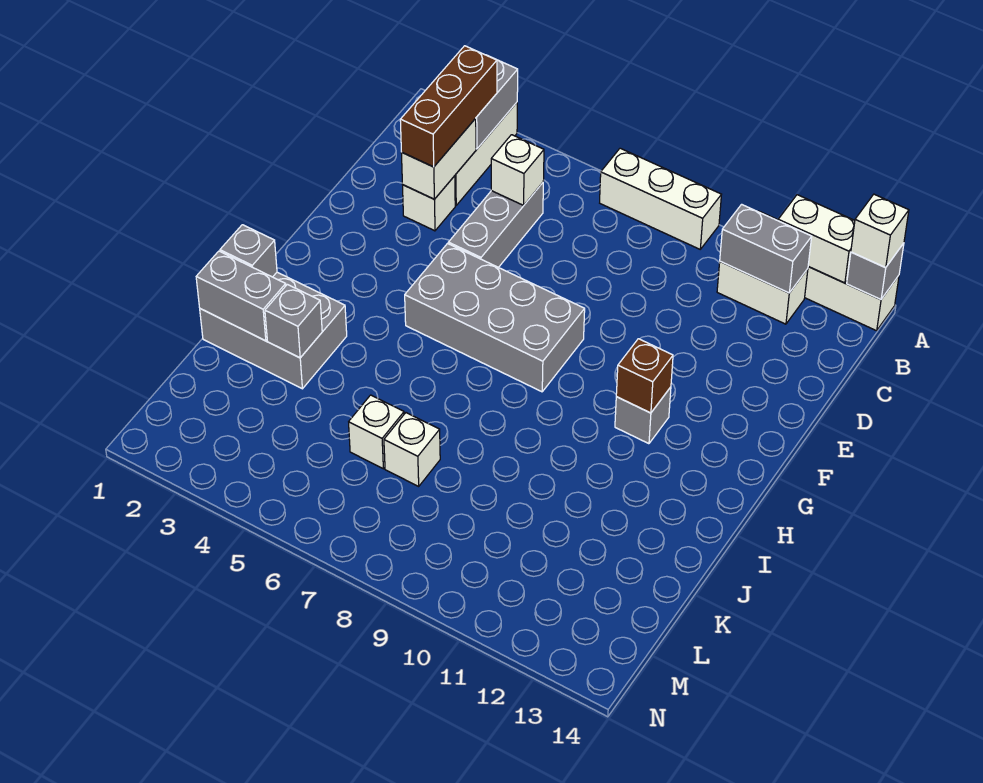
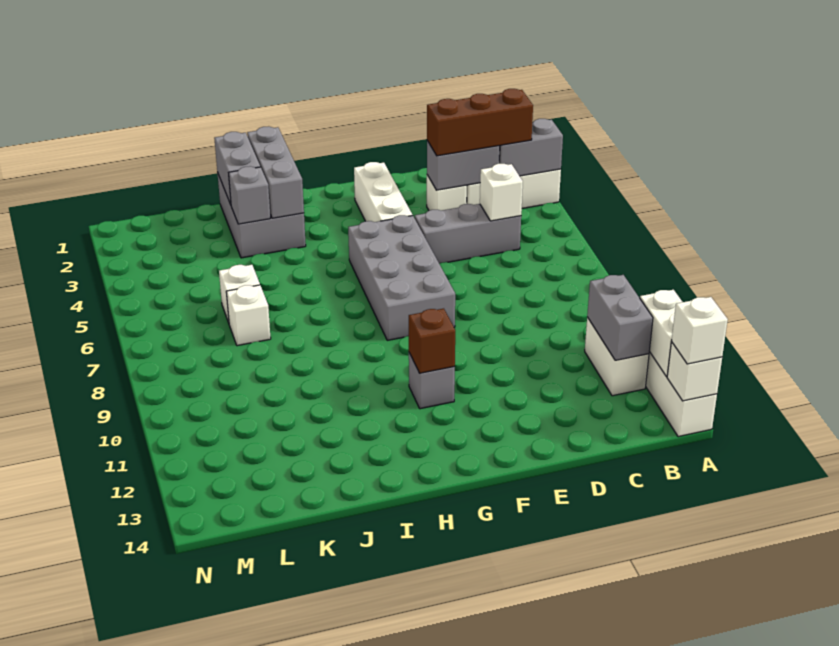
white 1x3 brick [600,148,722,249] -> white 1x3 brick moved to [354,162,413,222]
grey 1x1 brick [847,243,904,299] -> white 1x1 brick [667,342,722,401]
white 1x2 brick [401,119,476,199] -> grey 1x2 brick [427,141,500,190]
grey 1x1 brick [220,225,277,277] -> grey 1x3 brick [247,126,304,218]

